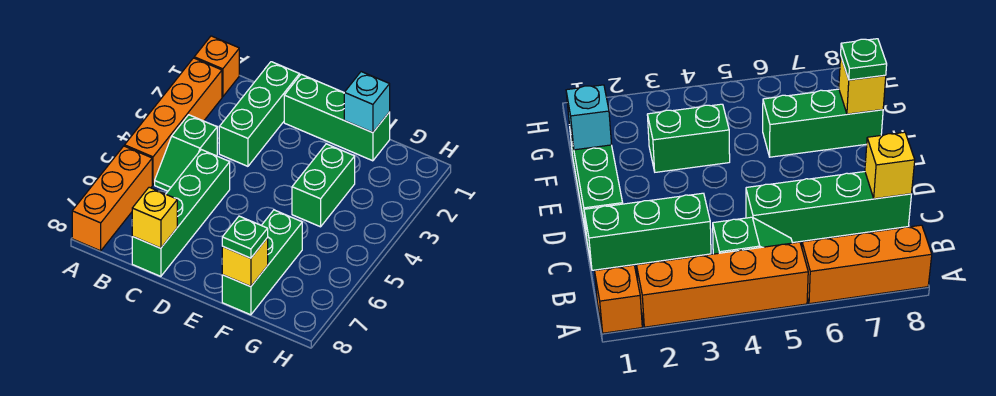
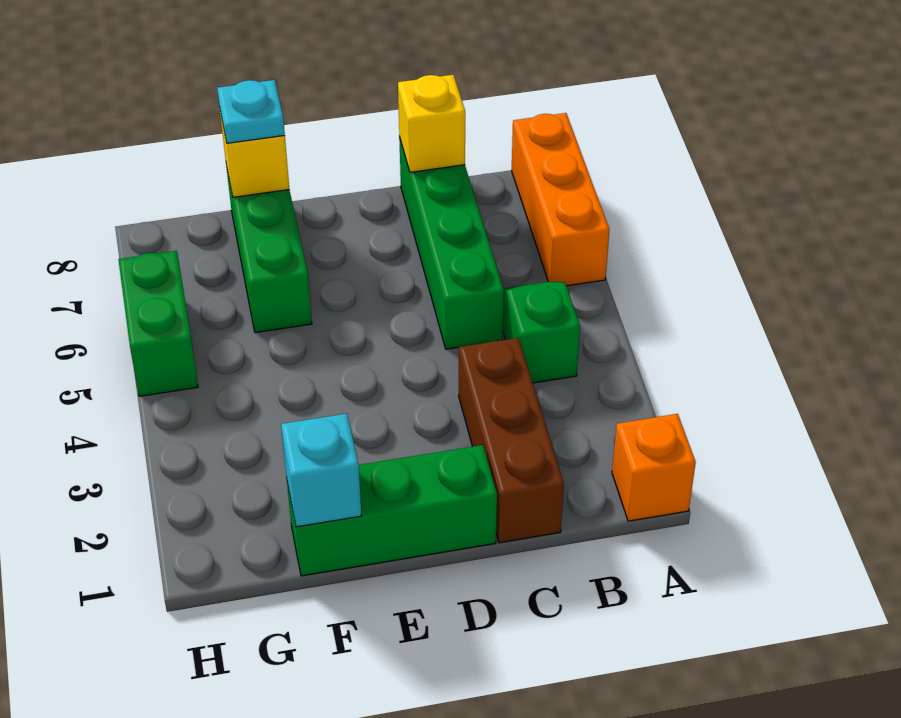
orange 1x4 brick [125,58,222,185] -> none
green 1x3 brick [219,62,300,166] -> brown 1x3 brick [459,338,564,543]
green 1x2 brick [292,144,355,227] -> green 1x2 brick moved to [118,251,198,396]
green 1x1 plate [222,216,268,258] -> cyan 1x1 plate [217,80,285,143]

